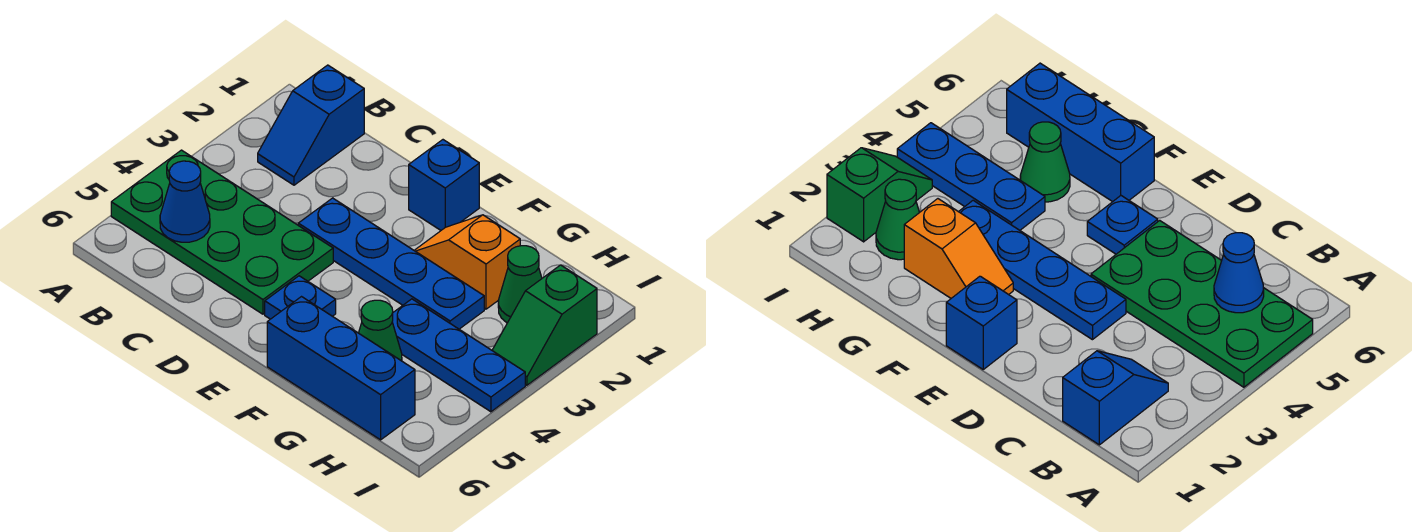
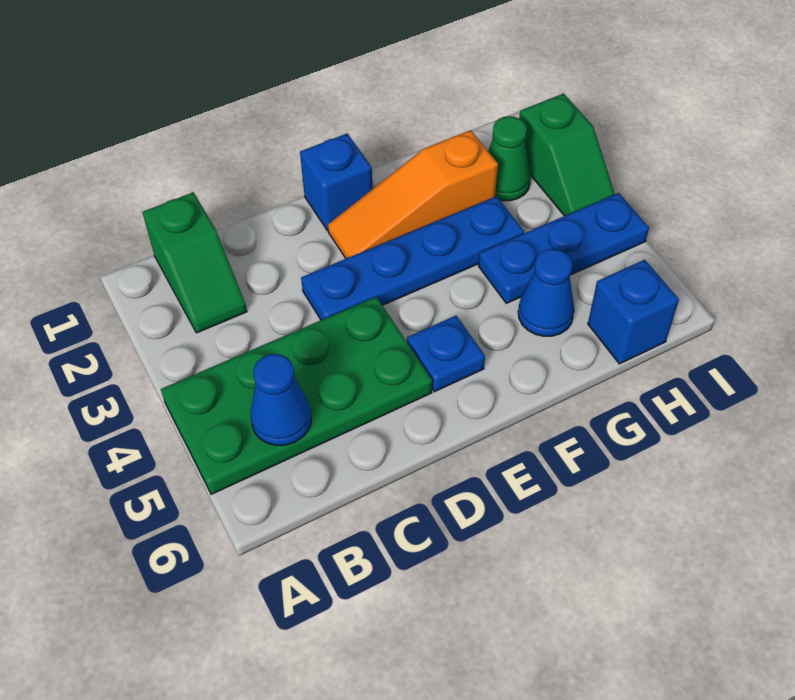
blue 1x2 slope [258,65,364,185] -> green 1x2 slope [142,192,247,333]
orange 1x2 slope [414,215,520,309] -> orange 1x3 slope [328,130,498,258]
blue 1x3 brick [267,297,415,440] -> blue 1x1 brick [588,260,679,364]
green 1x1 cone [359,300,402,361] -> blue 1x1 cone [518,249,574,336]

